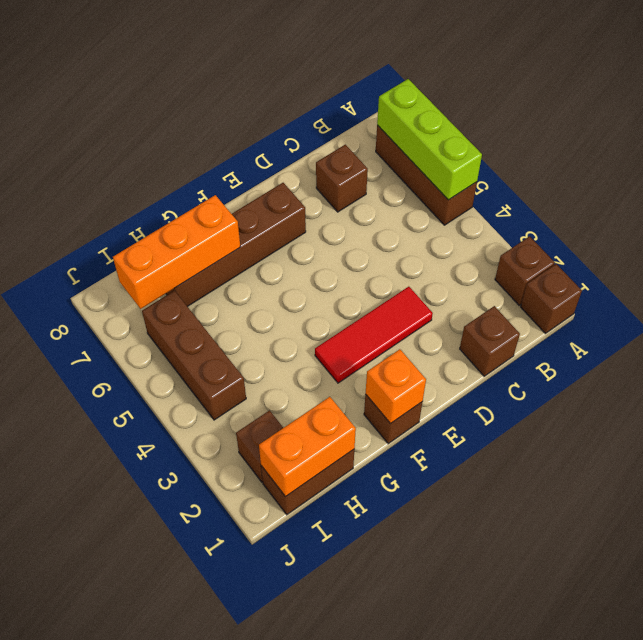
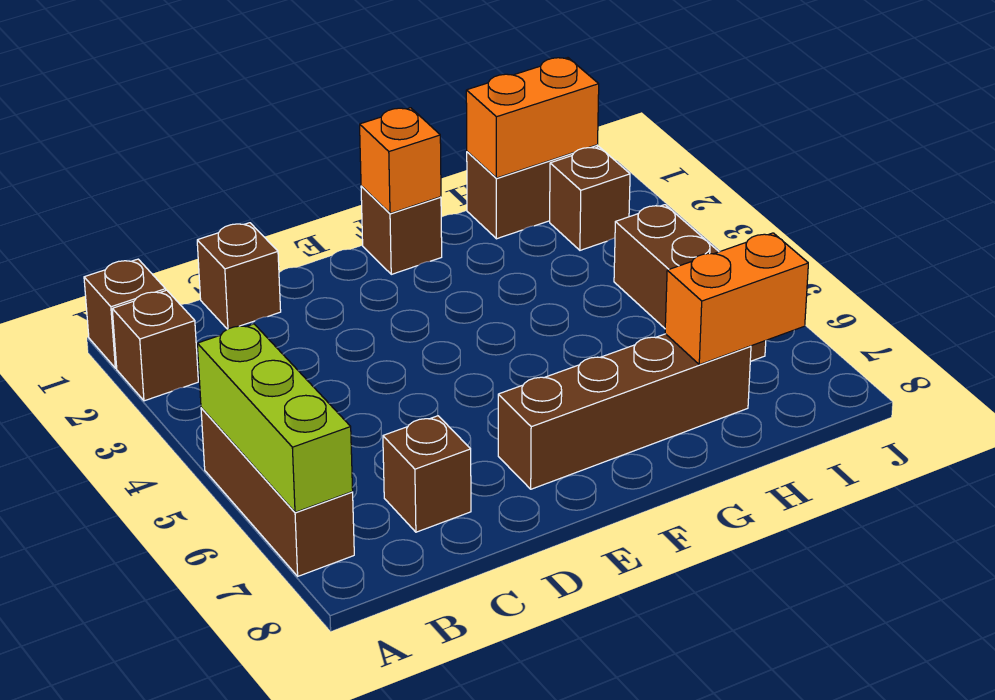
red 1x3 tile [315,287,433,383] -> none
orange 1x3 brick [113,195,240,309] -> orange 1x2 brick [665,233,808,365]

